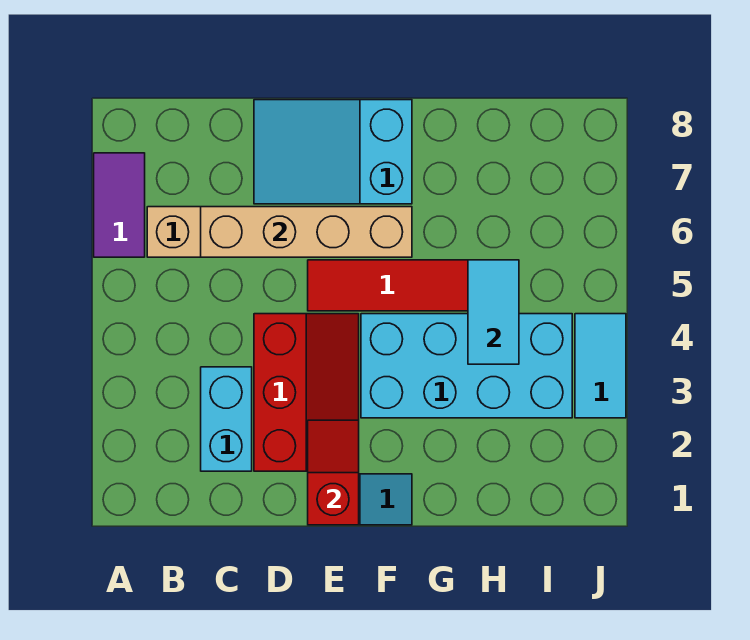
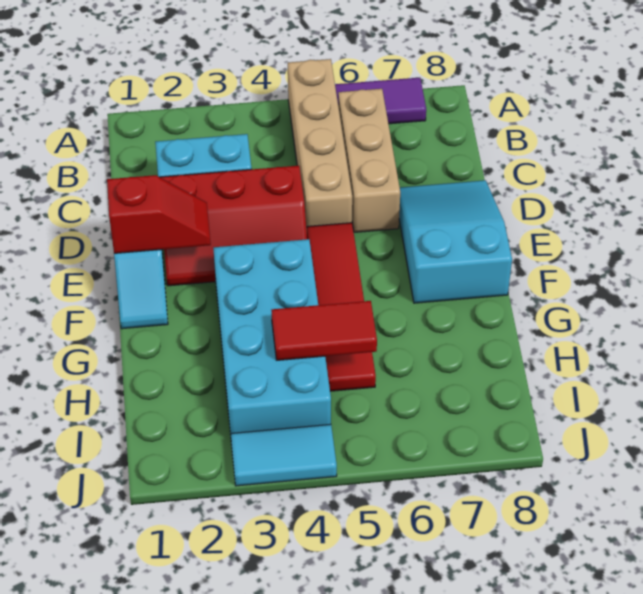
tan 1x4 brick [201,207,412,257] -> tan 1x4 brick moved to [288,59,352,230]
cyan 1x2 tile [468,260,519,364] -> red 1x2 tile [271,301,377,360]

